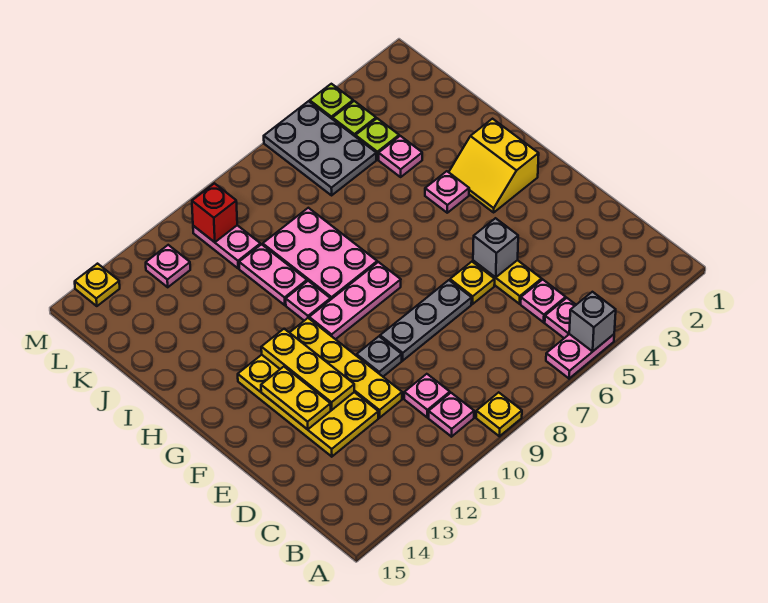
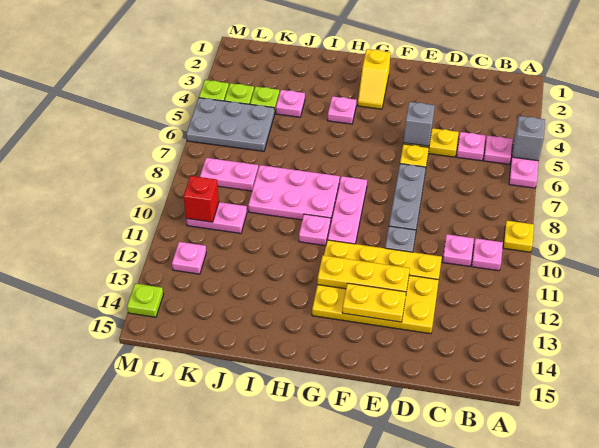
yellow 2x2 slope [449,119,539,212] -> yellow 1x2 slope [358,49,391,109]
pink 1x2 plate [239,244,307,305] -> pink 1x2 plate moved to [200,158,258,191]
yellow 1x1 plate [75,264,120,306] -> lime 1x1 plate [127,283,163,317]

